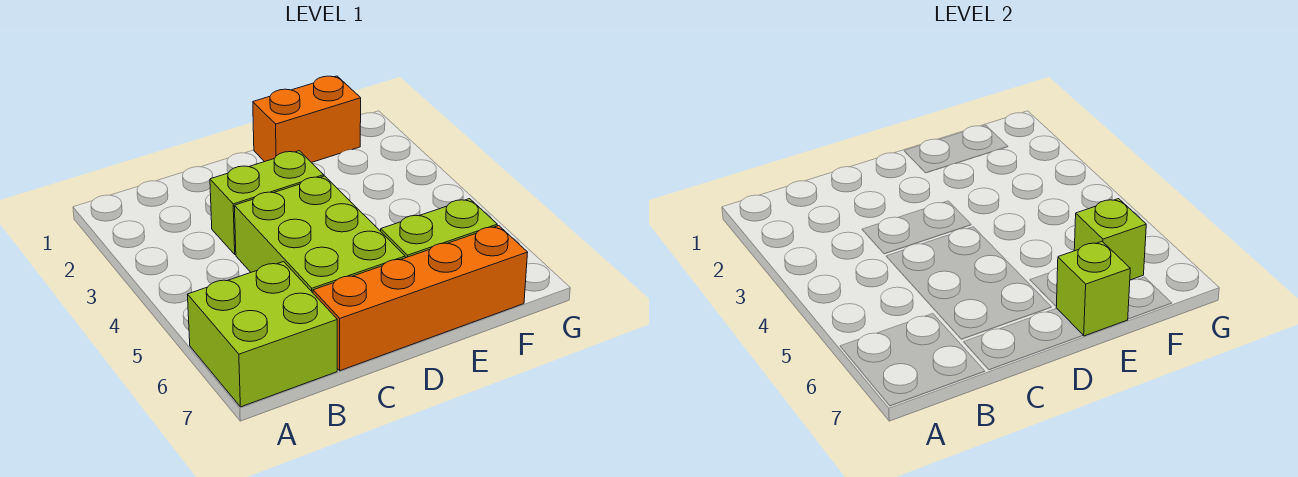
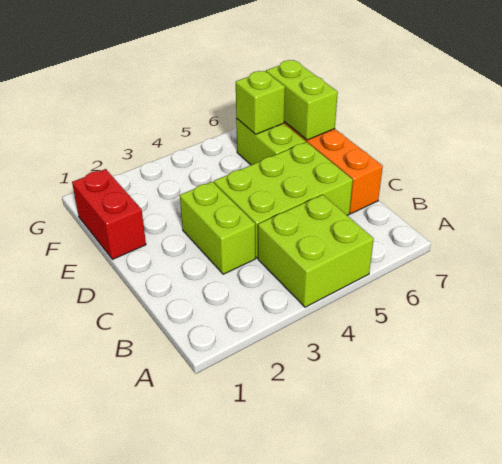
lime 2x2 brick [187,262,337,407] -> lime 2x2 brick moved to [258,195,374,307]
orange 1x2 brick [253,76,361,163] -> red 1x2 brick [72,169,146,259]
lime 1x1 brick [1056,242,1130,336] -> lime 1x2 brick [266,60,338,140]

